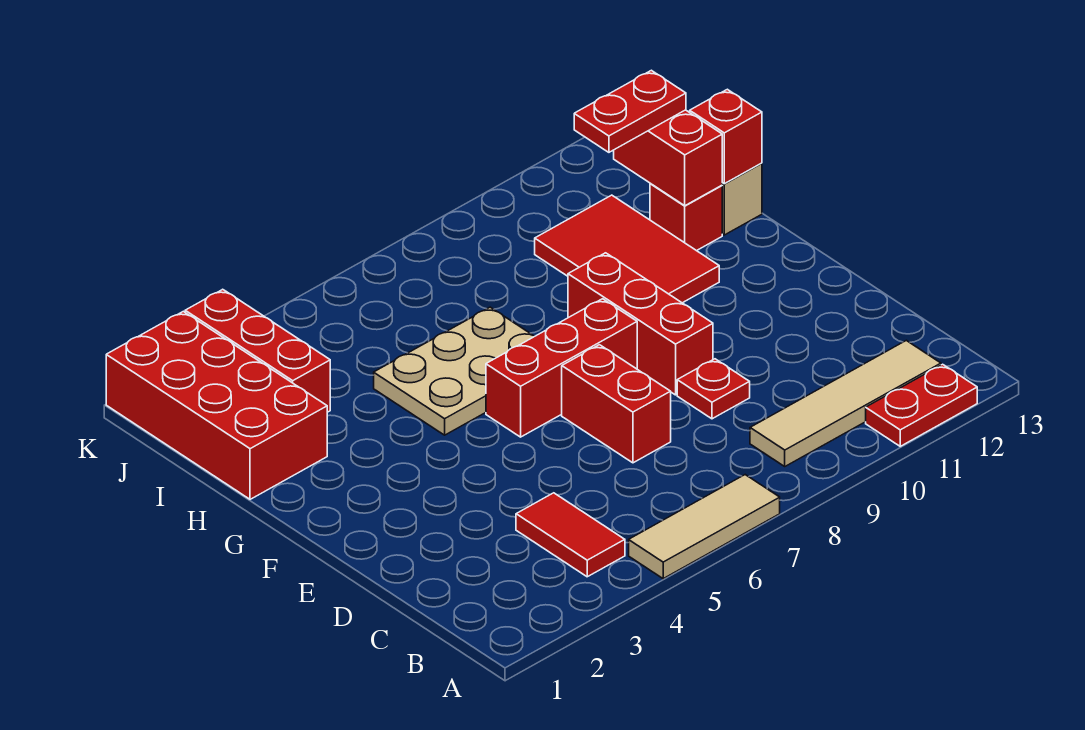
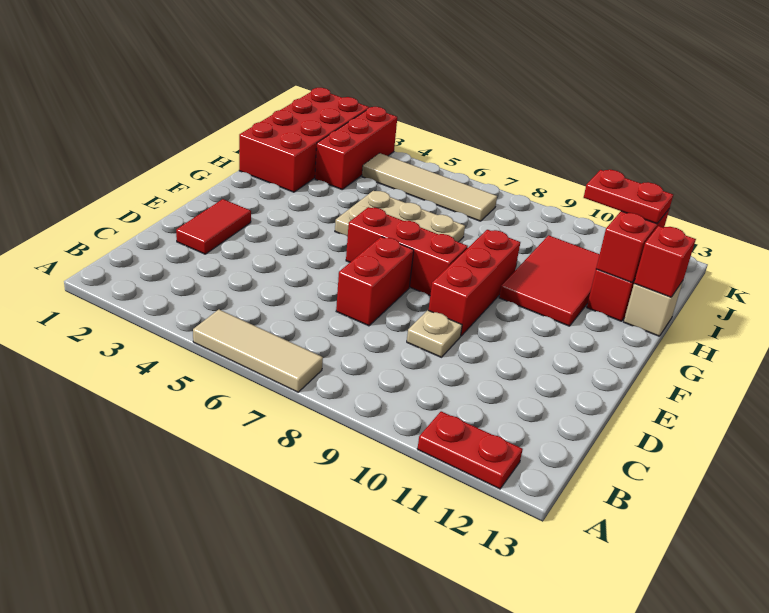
red 1x2 tile [516,493,625,577] -> red 1x2 tile moved to [176,199,251,254]
tan 1x4 tile [750,340,941,466] -> tan 1x4 tile moved to [362,153,497,221]
red 1x1 plate [677,359,750,419] -> tan 1x1 plate [407,310,462,357]

